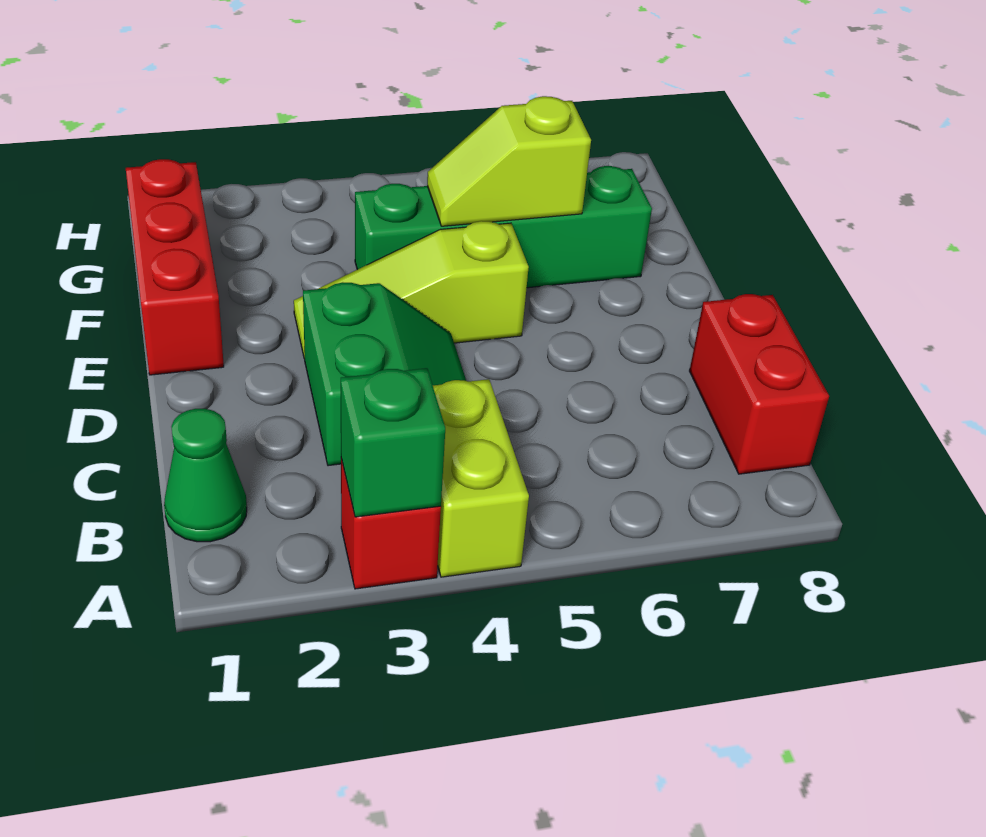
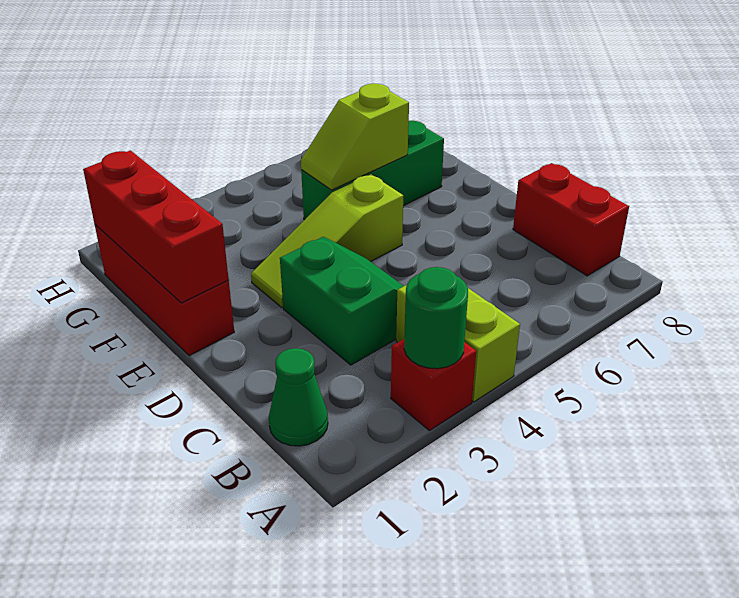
green 1x1 brick [341,368,445,517] -> green 1x1 round brick [404,267,468,369]
none -> red 1x3 brick [83,150,229,303]
green 1x4 brick [355,166,652,288] -> green 1x3 brick [301,121,444,220]

